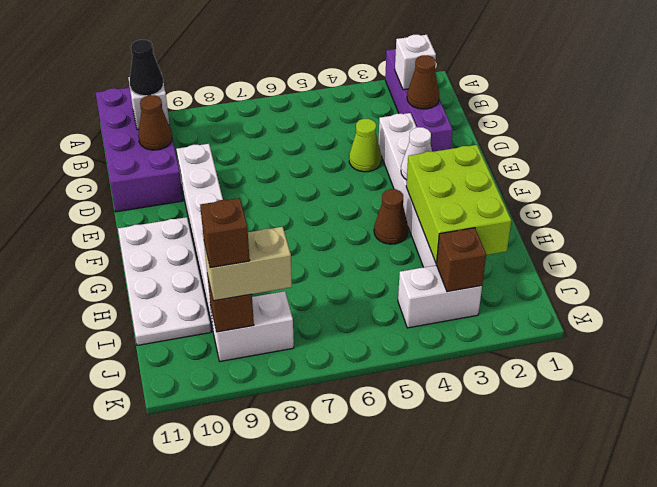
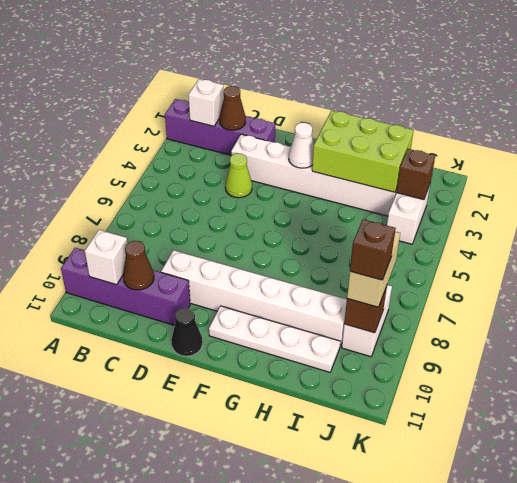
purple 2x4 brick [96,88,183,212] -> purple 1x4 brick [61,248,190,325]
black 1x1 cone [129,40,163,96] -> black 1x1 cone moved to [171,308,202,356]
white 2x4 plate [118,217,211,345] -> white 1x4 plate [209,306,341,372]
brown 1x1 cone [374,189,408,244] -> none

